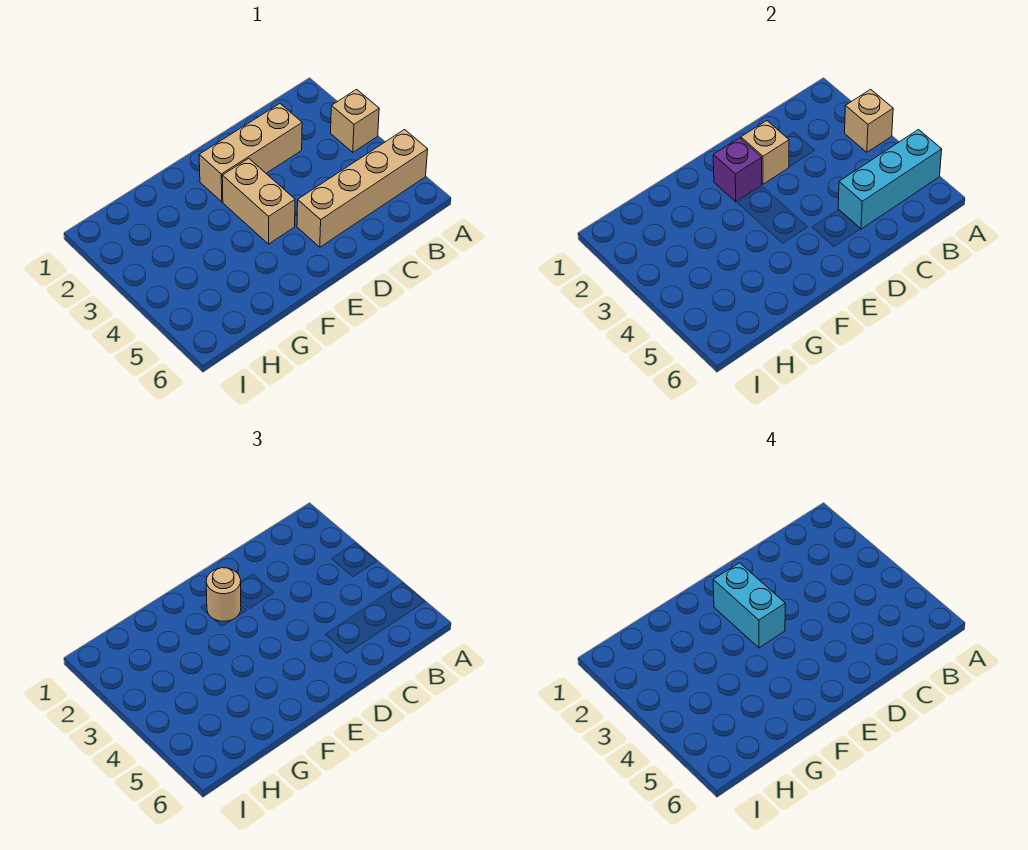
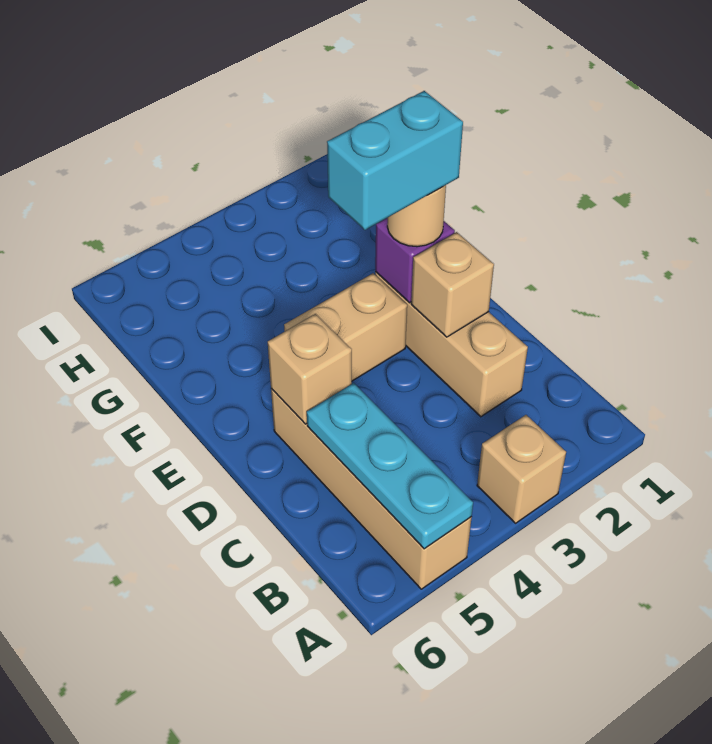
tan 1x1 brick [845,89,893,152] -> tan 1x1 brick moved to [268,314,352,424]
cyan 1x3 brick [838,130,942,229] -> cyan 1x3 plate [307,383,473,549]

